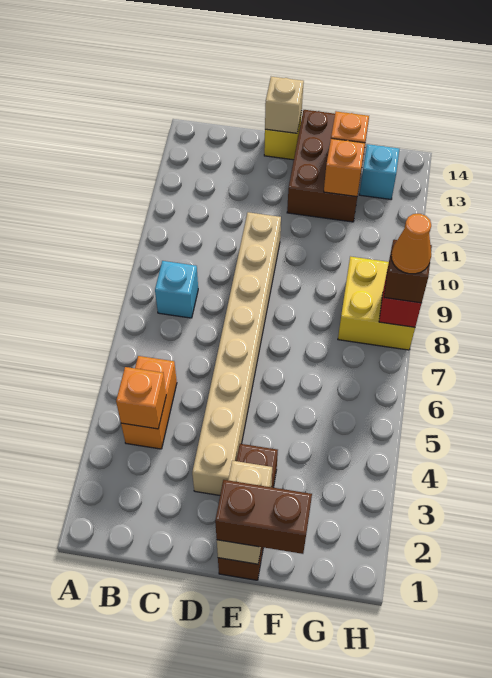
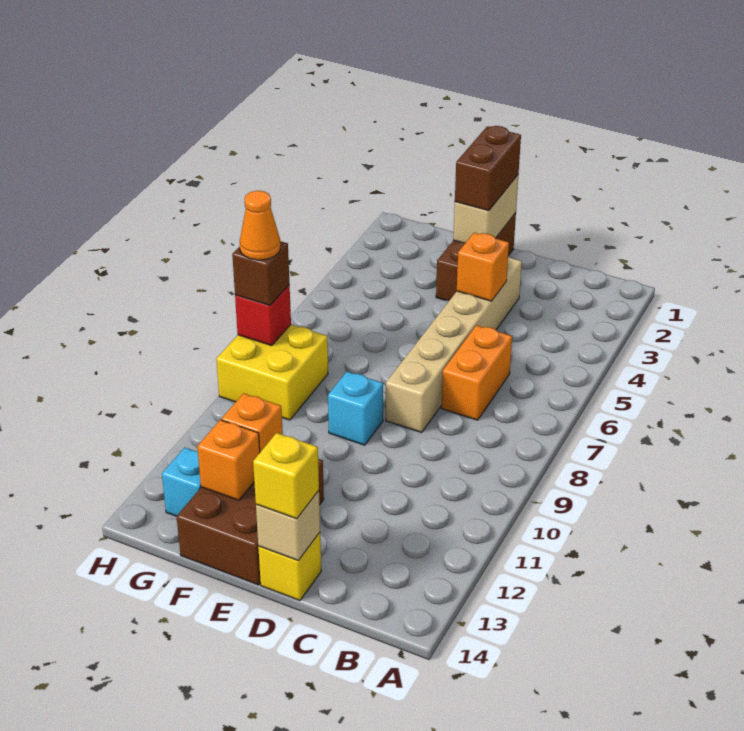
orange 1x2 brick [121,356,177,449] -> orange 1x2 brick moved to [441,325,512,420]
orange 1x1 brick [116,367,166,429] -> orange 1x1 brick moved to [457,233,509,301]
cyan 1x1 brick [155,261,198,318] -> cyan 1x1 brick moved to [328,372,383,445]
tan 1x8 brick [192,212,281,495] -> tan 1x6 brick [386,257,522,433]
none -> yellow 1x1 brick [253,433,319,519]
brown 1x2 brick [215,480,312,554] -> brown 1x2 brick turned to [455,126,521,211]

